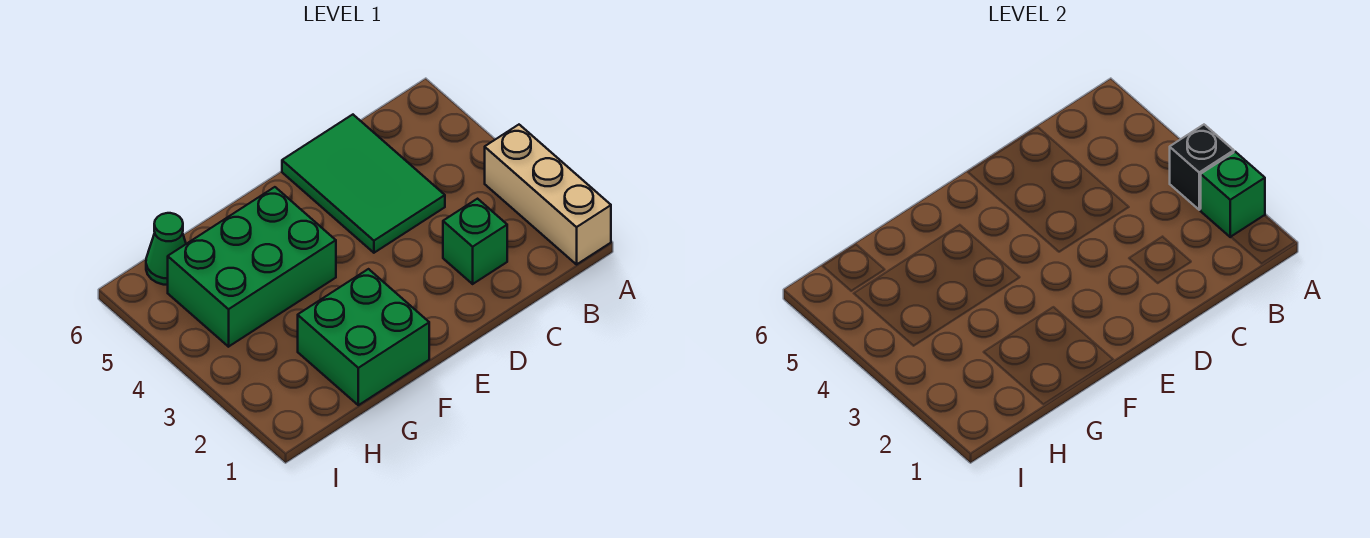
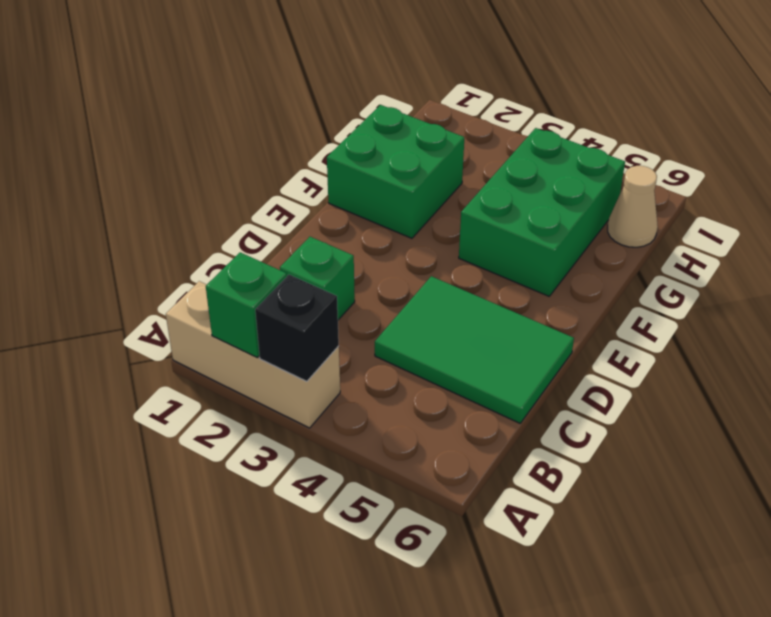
green 1x1 cone [146,213,186,285] -> tan 1x1 cone [608,166,658,247]

